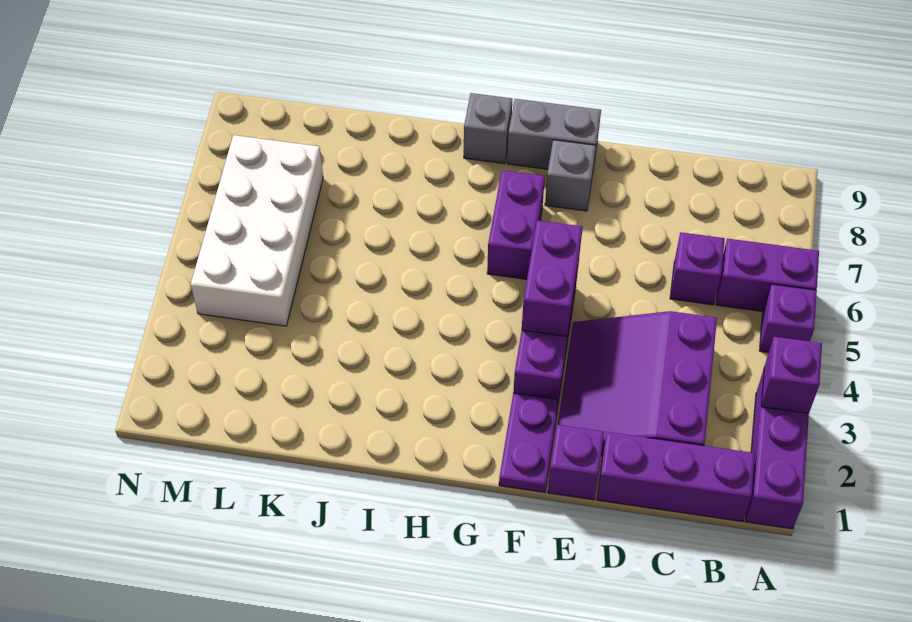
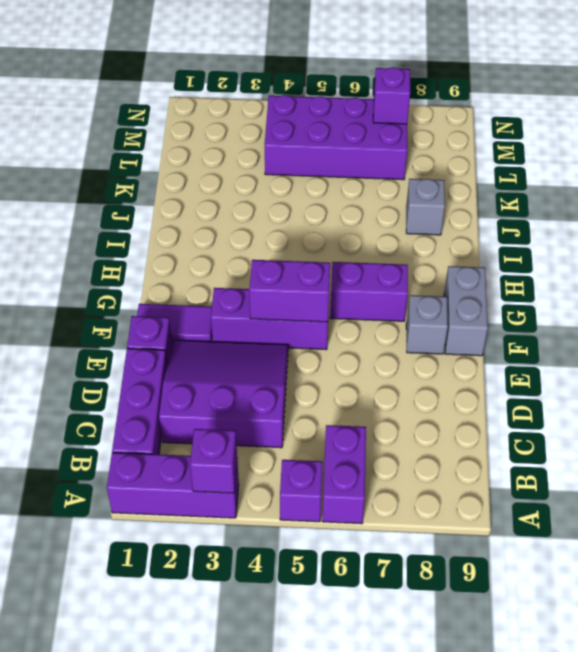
purple 1x1 brick [670,232,725,305] -> purple 1x1 brick moved to [373,67,410,124]
purple 1x2 plate [499,393,559,492] -> purple 1x2 tile [137,304,212,343]
grey 1x1 brick [464,93,512,164] -> grey 1x1 brick moved to [406,179,445,235]
white 2x4 brick [191,135,323,326] -> purple 2x4 brick [265,95,407,180]

